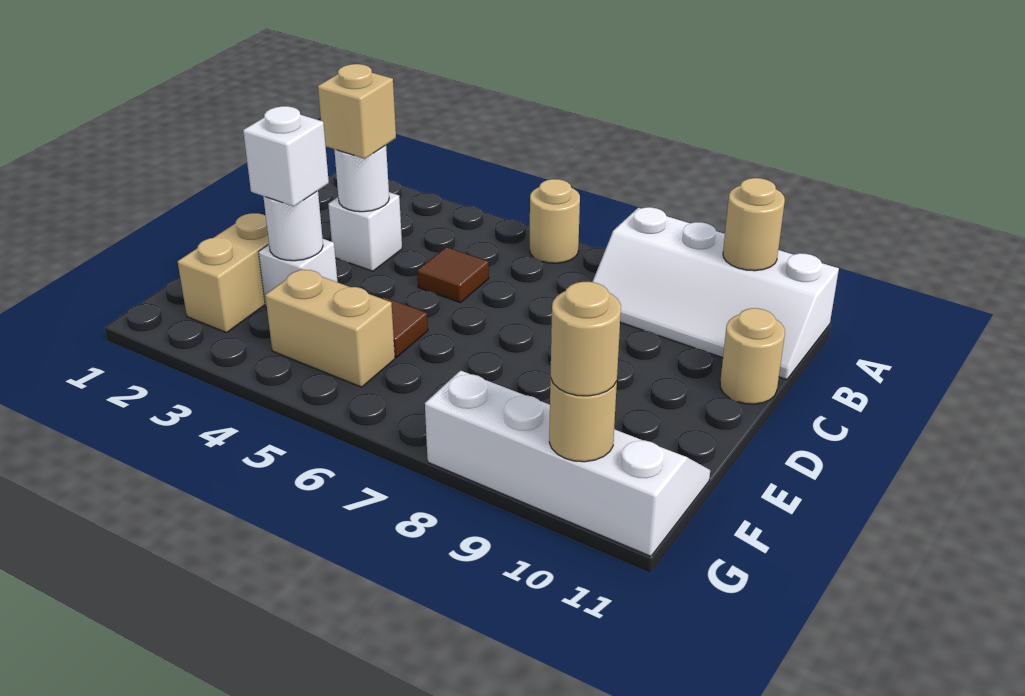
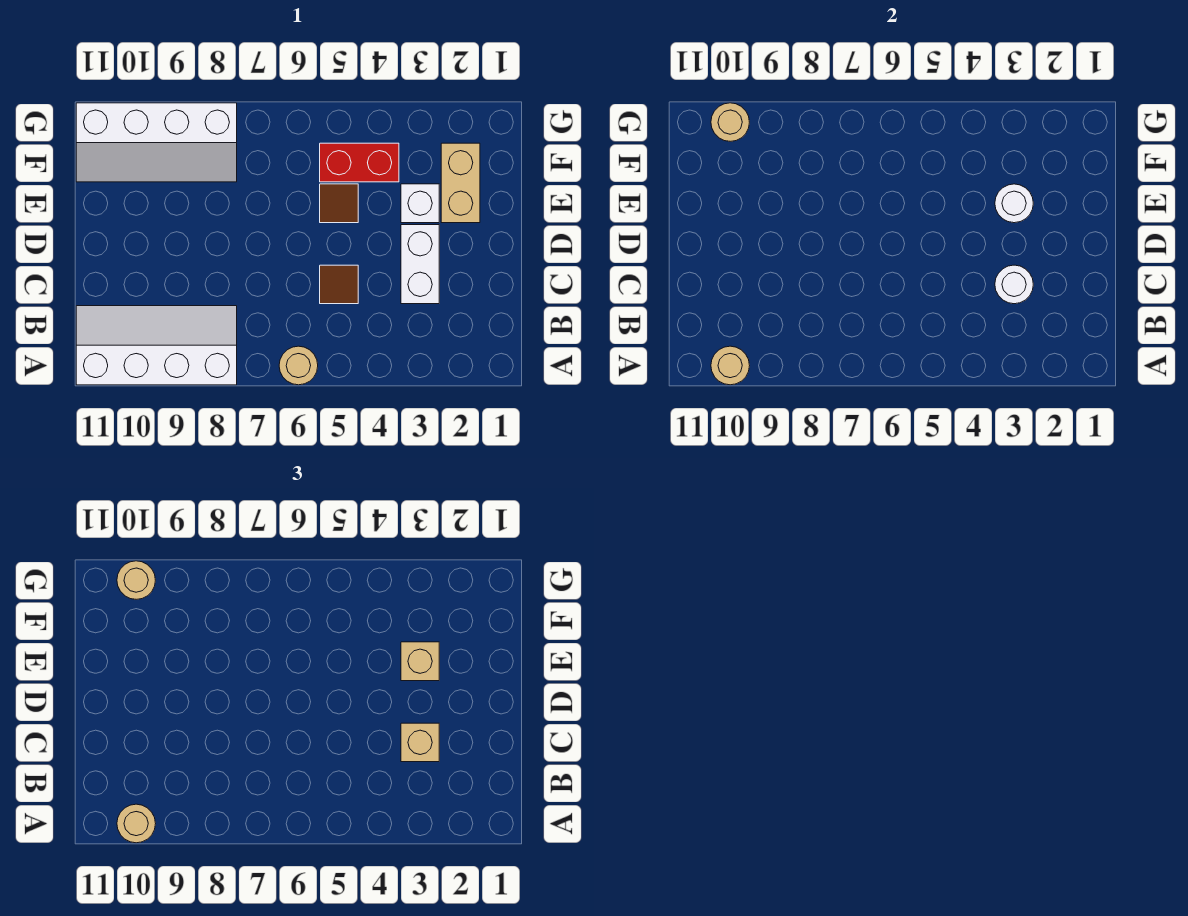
white 1x1 brick [328,192,402,271] -> white 1x2 brick [401,225,439,304]
tan 1x1 round brick [720,308,785,404] -> tan 1x1 round brick moved to [117,804,156,843]
white 1x1 brick [243,106,329,206] -> tan 1x1 brick [401,642,439,681]
tan 1x2 brick [265,269,395,387] -> red 1x2 brick [320,143,399,182]

